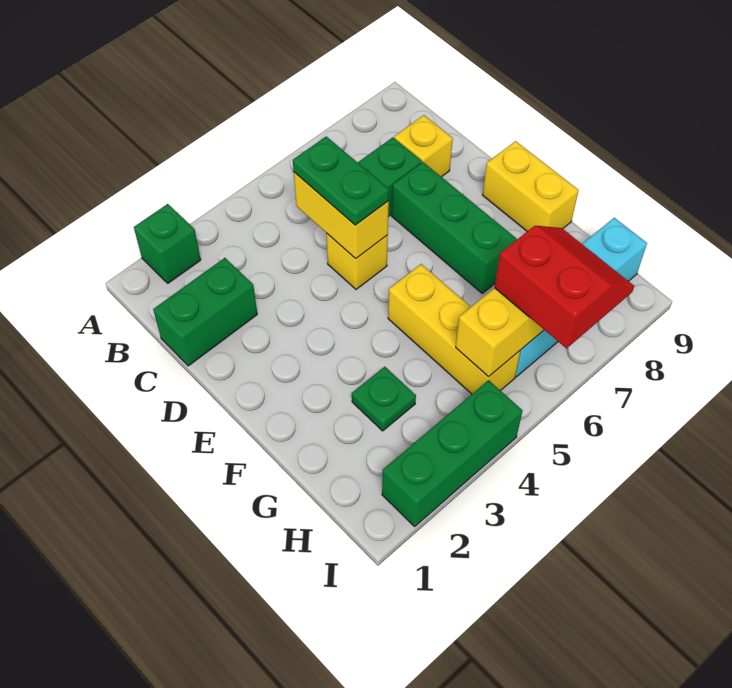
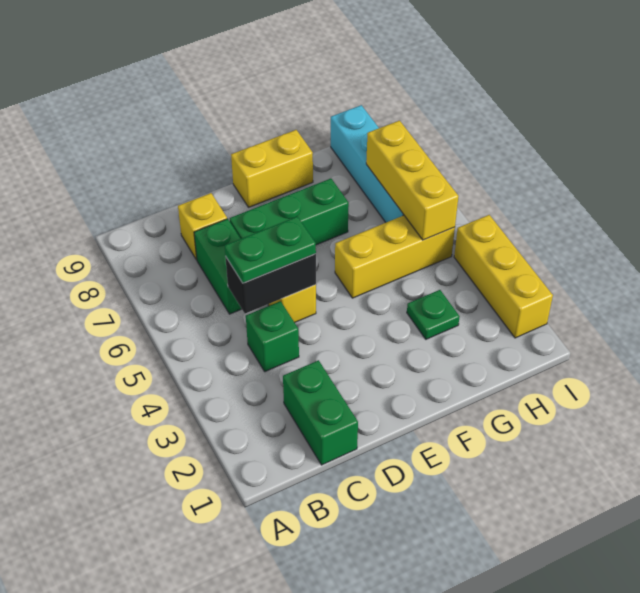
green 1x1 brick [134,204,201,283] -> green 1x1 brick moved to [246,301,299,372]
yellow 1x2 brick [294,172,389,259] -> black 1x2 brick [225,254,316,314]
red 2x2 slope [495,226,634,348] -> none
green 1x3 brick [382,380,522,526] -> yellow 1x3 brick [454,215,553,338]

